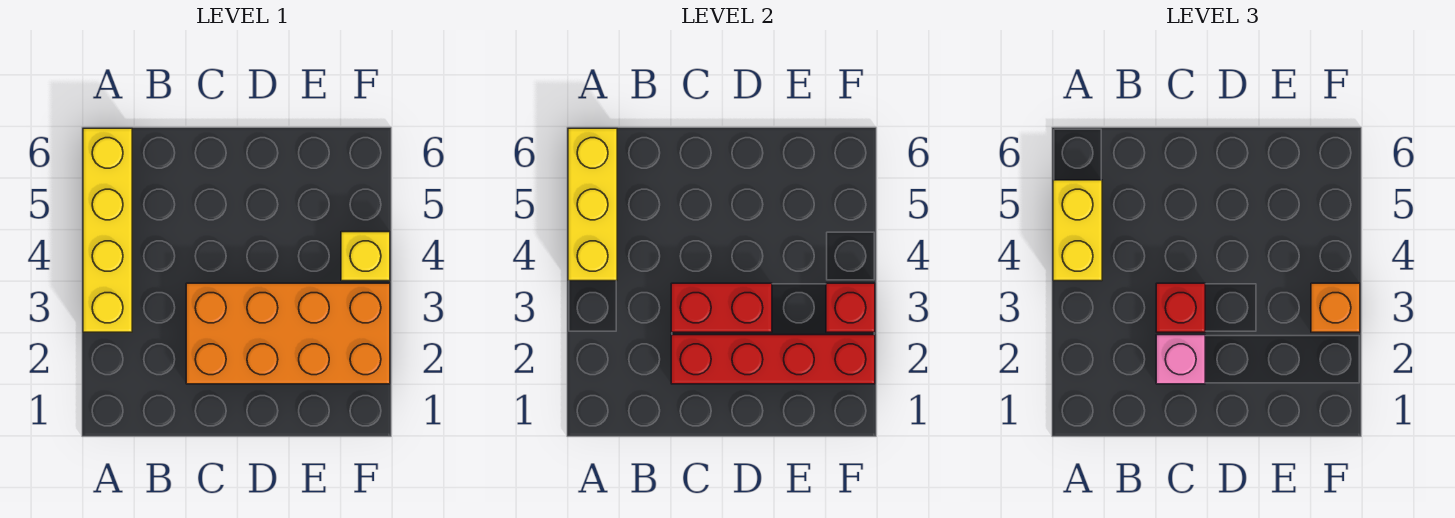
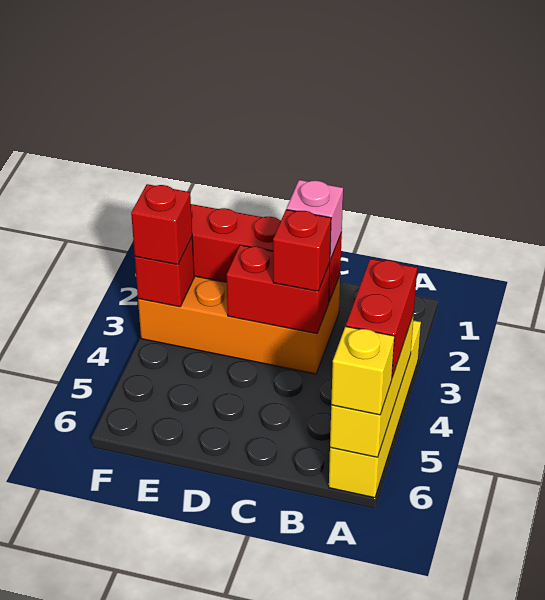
yellow 1x2 brick [1053,180,1102,281] -> red 1x2 brick [346,259,417,377]
orange 1x1 brick [1311,283,1360,332] -> red 1x1 brick [131,184,192,265]
yellow 1x1 brick [341,232,390,281] -> yellow 1x1 brick moved to [331,326,395,415]

